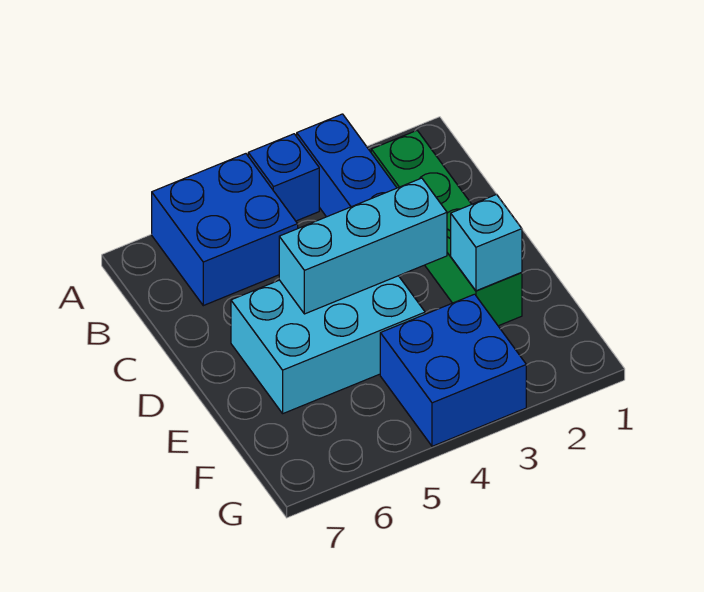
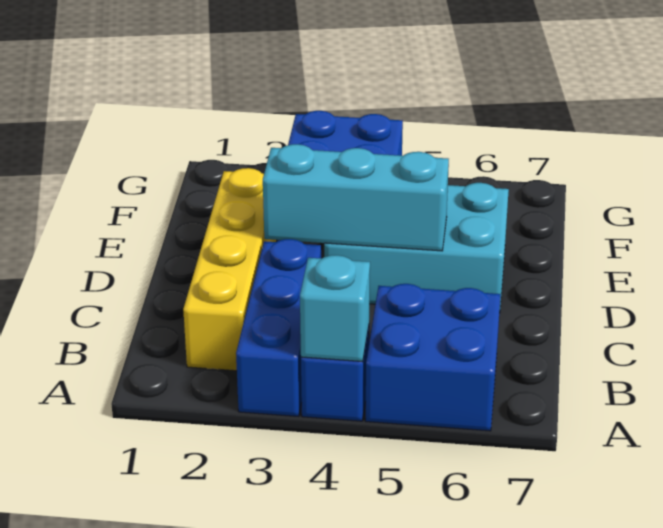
green 1x4 brick [371,131,522,326] -> yellow 1x4 brick [183,168,277,371]
cyan 1x1 brick [451,194,522,291] -> cyan 1x1 brick moved to [300,255,370,362]

